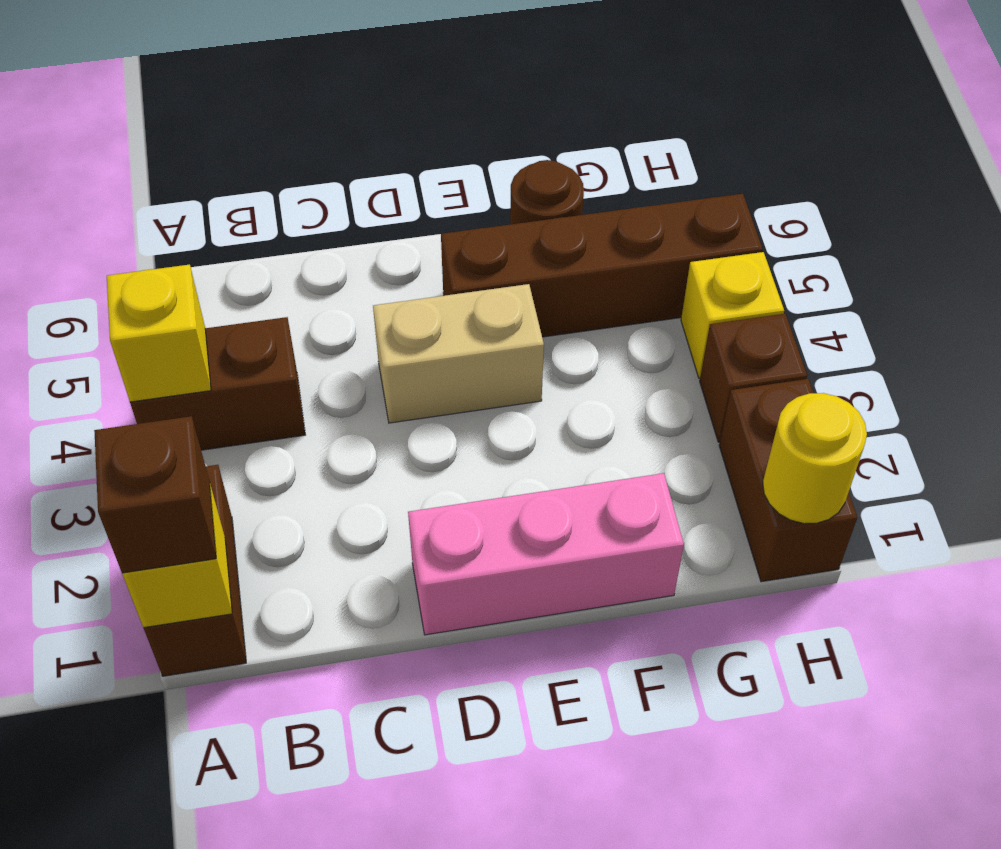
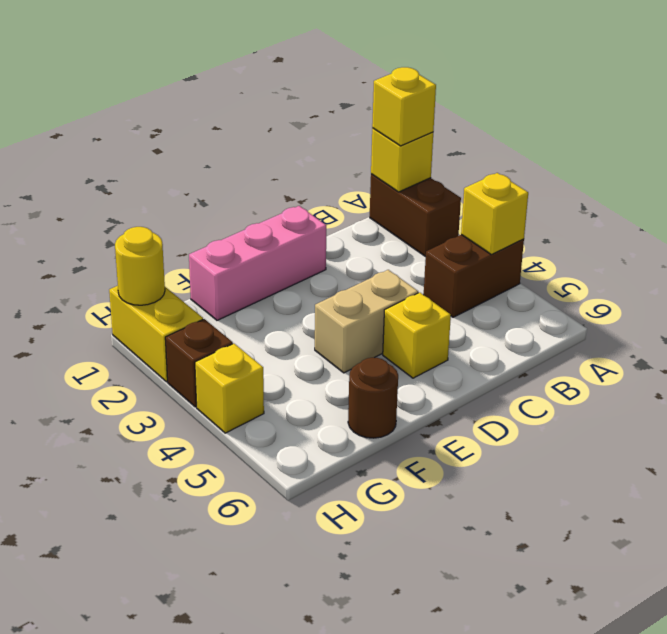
brown 1x1 brick [94,416,216,573] -> yellow 1x1 brick [372,67,436,146]
none -> yellow 1x1 brick [383,292,451,378]
brown 1x4 brick [441,194,763,337] -> none
brown 1x2 brick [719,379,857,582] -> yellow 1x2 brick [109,286,203,382]

